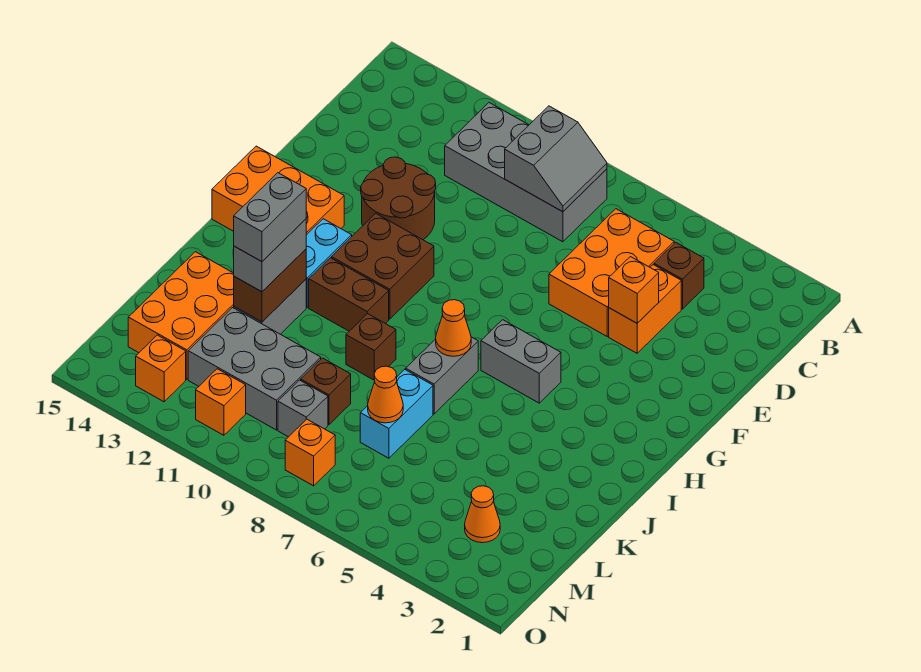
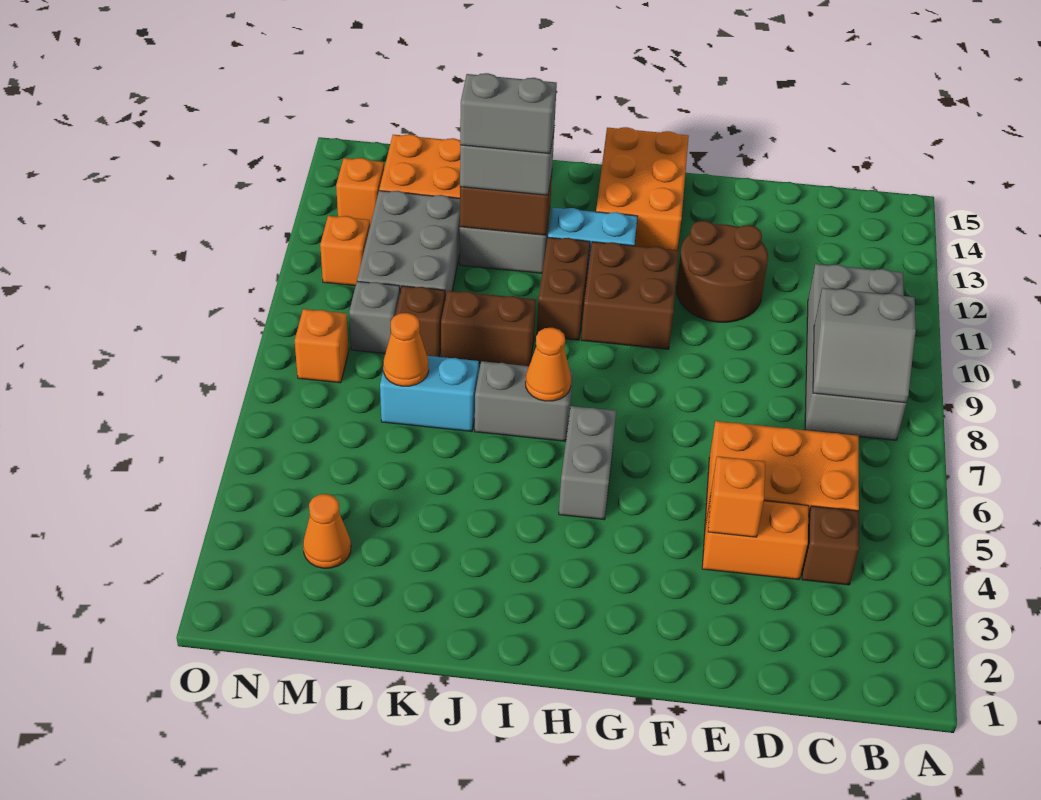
brown 1x1 brick [346,314,396,380] -> brown 1x2 brick [441,291,536,366]

